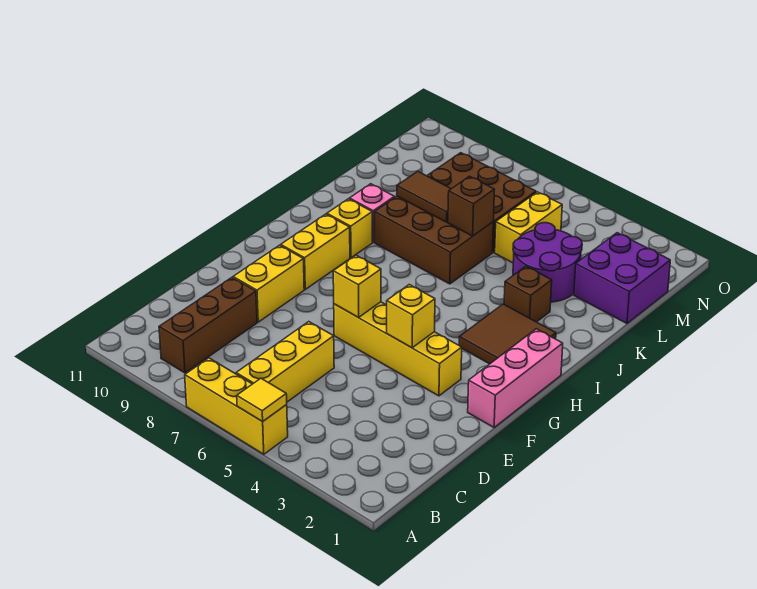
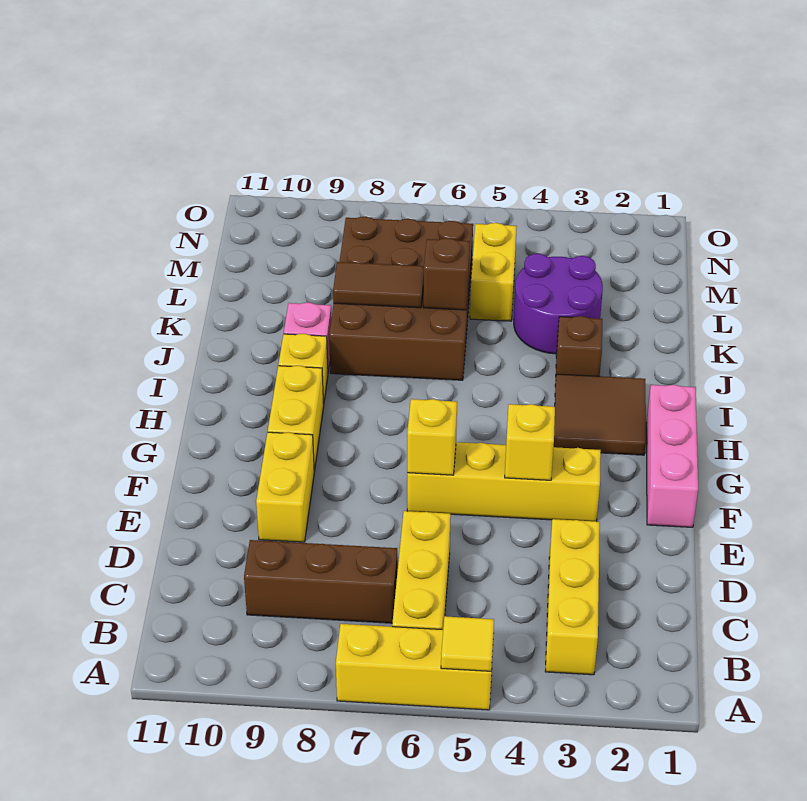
none -> yellow 1x3 brick [545,519,600,675]
brown 1x3 brick [159,278,257,373] -> brown 1x3 brick turned to [244,540,397,623]
purple 2x2 brick [574,233,670,323] -> none

